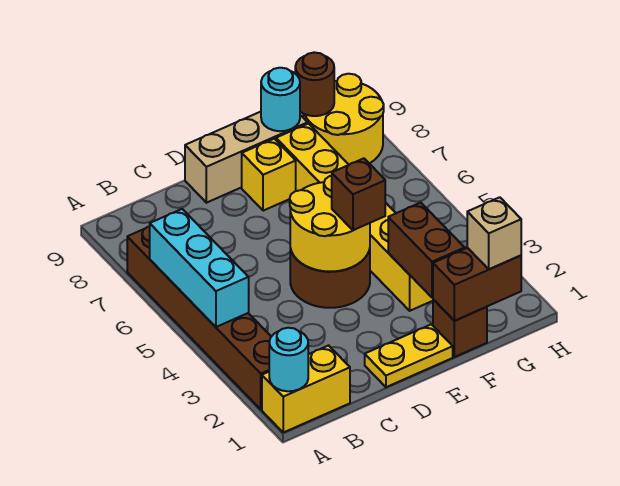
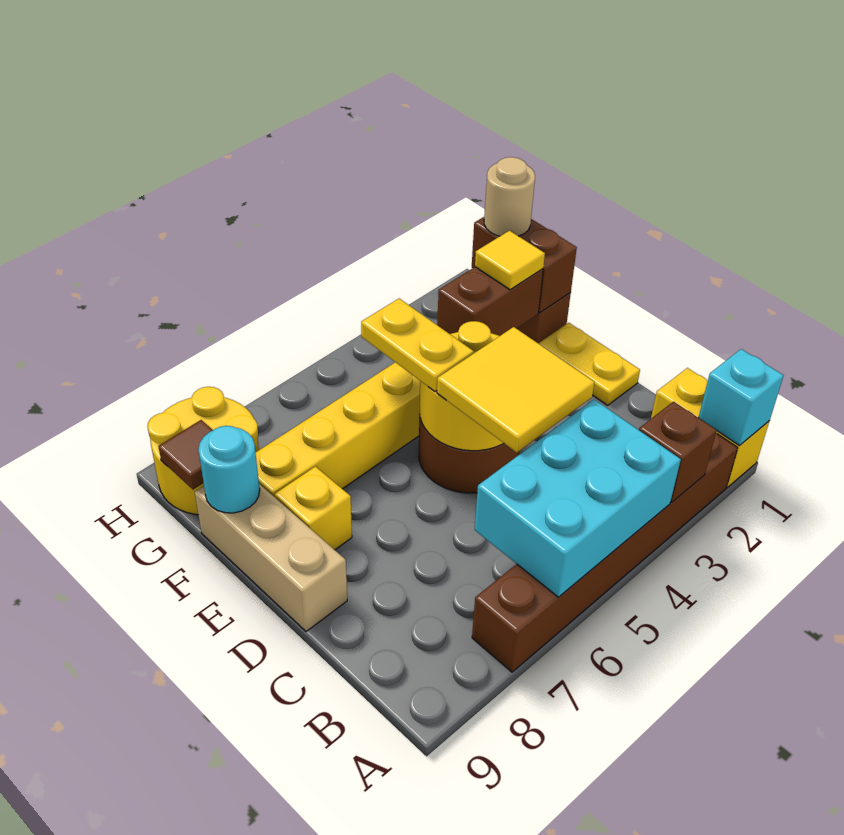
cyan 1x1 round brick [269,328,308,391] -> cyan 1x1 brick [699,349,784,445]
cyan 1x3 brick [150,209,249,327] -> cyan 2x3 brick [475,400,681,597]
none -> yellow 2x2 tile [437,327,594,453]
brown 1x1 brick [332,158,385,230] -> brown 1x1 brick moved to [639,402,717,502]
none -> yellow 1x2 plate [361,299,474,392]
none -> yellow 1x1 tile [475,231,545,290]
tan 1x1 brick [467,197,521,269] -> tan 1x1 round brick [484,157,535,236]
brown 1x1 round brick [295,52,334,116] -> brown 1x1 tile [158,420,213,489]

